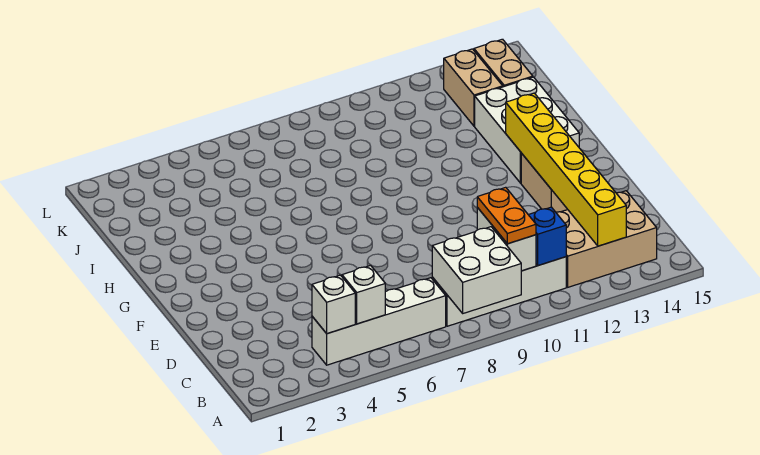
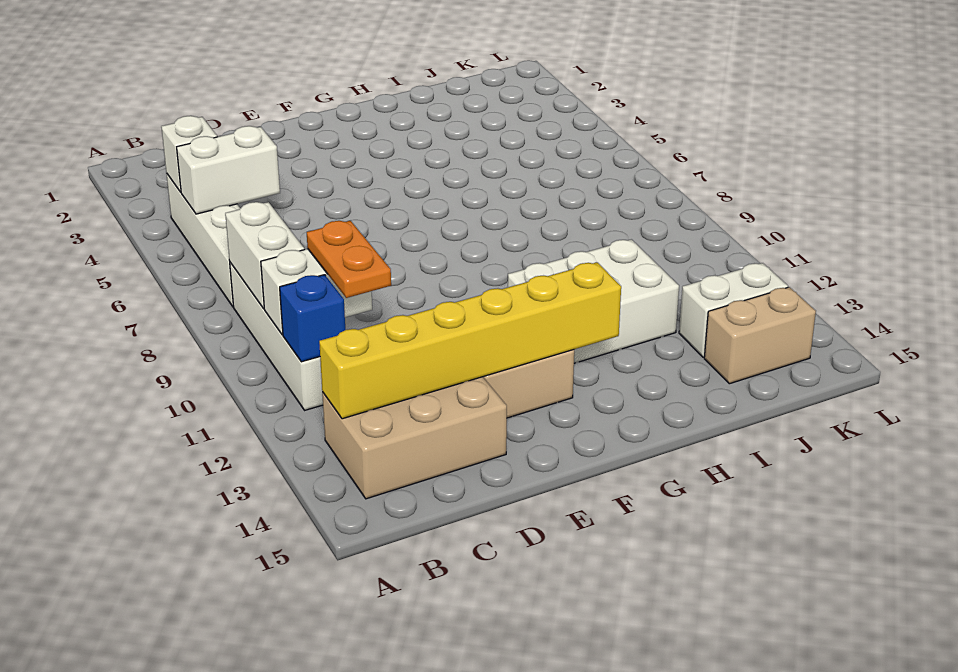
white 2x2 brick [432,227,521,313] -> white 1x2 brick [225,202,304,309]
white 1x1 brick [342,266,385,324] -> white 1x2 brick [177,126,280,214]
orange 1x2 plate [477,187,536,244] -> orange 1x2 plate turned to [307,221,391,298]
tan 2x3 brick [556,191,657,287] -> tan 2x3 brick turned to [322,377,507,499]
white 2x3 brick [475,77,579,183] -> white 2x3 brick moved to [508,239,679,363]
tan 1x2 brick [444,49,503,126] -> white 1x2 brick [679,263,788,357]

